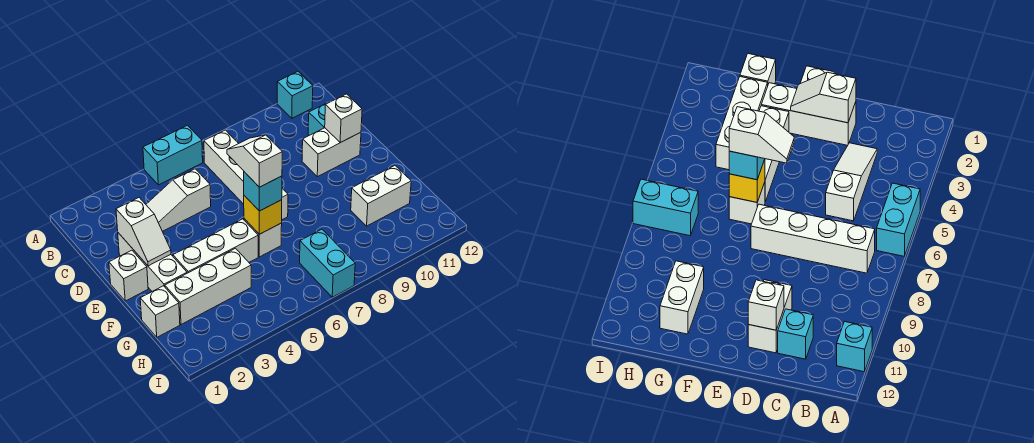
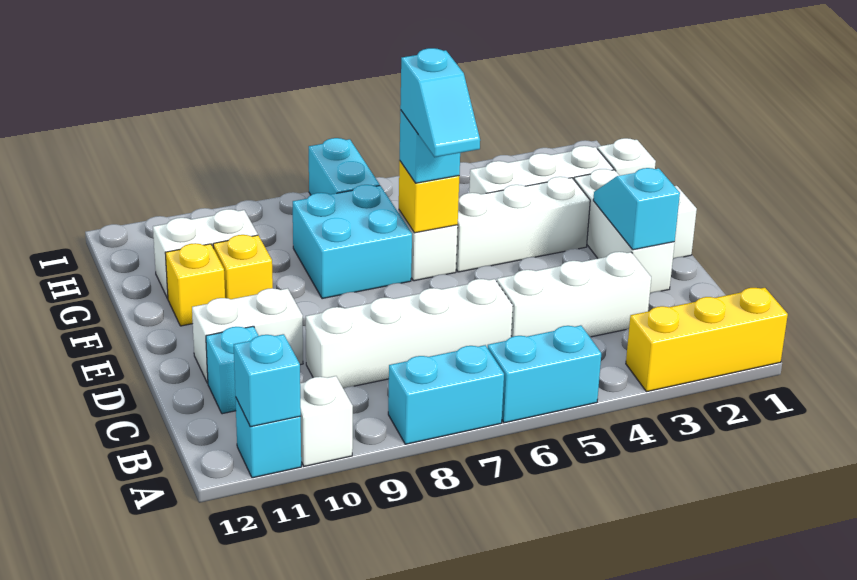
none -> yellow 1x3 brick [626,288,788,392]
none -> cyan 1x2 brick [388,345,504,444]
none -> cyan 1x1 brick [234,334,301,427]
white 1x4 brick [204,130,288,220] -> white 1x4 brick turned to [306,279,513,388]
white 1x3 slope [146,169,211,231] -> white 1x3 brick [497,252,651,337]
white 1x2 slope [116,198,171,266] -> cyan 1x2 slope [593,168,680,250]
white 1x1 brick [325,94,362,143] -> white 1x1 brick moved to [300,376,353,466]
white 1x2 slope [227,135,282,187] -> cyan 1x2 slope [400,48,480,157]
none -> cyan 2x2 brick [293,185,412,299]
none -> yellow 1x1 brick [213,235,273,299]
none -> yellow 1x1 brick [165,243,225,326]

